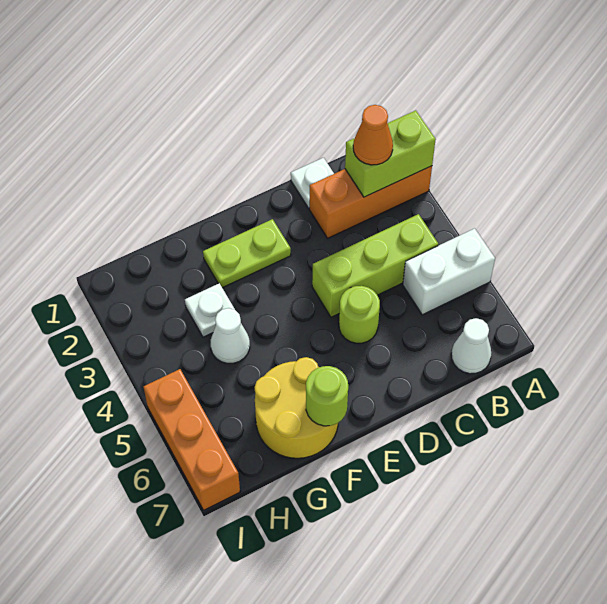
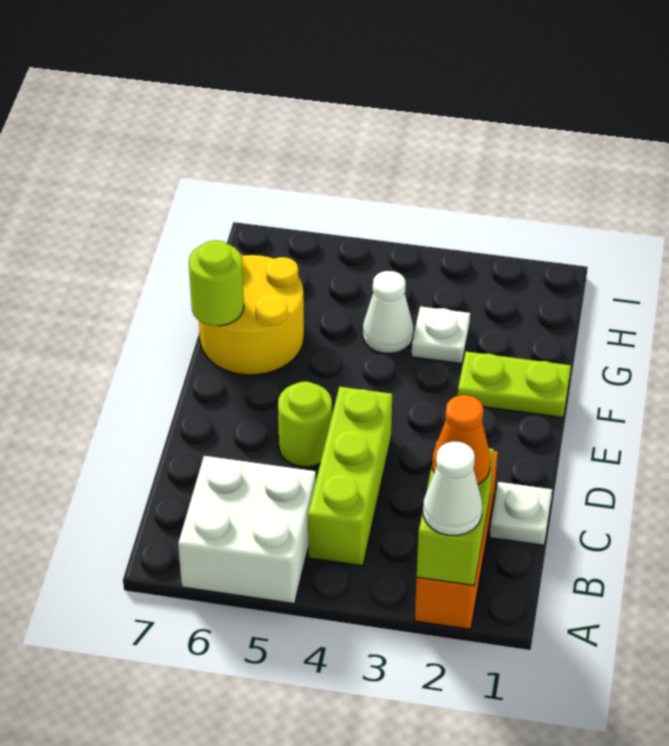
white 1x2 brick [403,228,495,315] -> white 2x2 brick [178,456,316,603]
white 1x1 cone [451,318,491,374] -> white 1x1 cone moved to [423,442,482,536]
lime 1x2 plate [203,219,291,288] -> lime 1x2 plate turned to [458,352,571,417]
orange 1x3 brick [144,369,240,510] -> none

